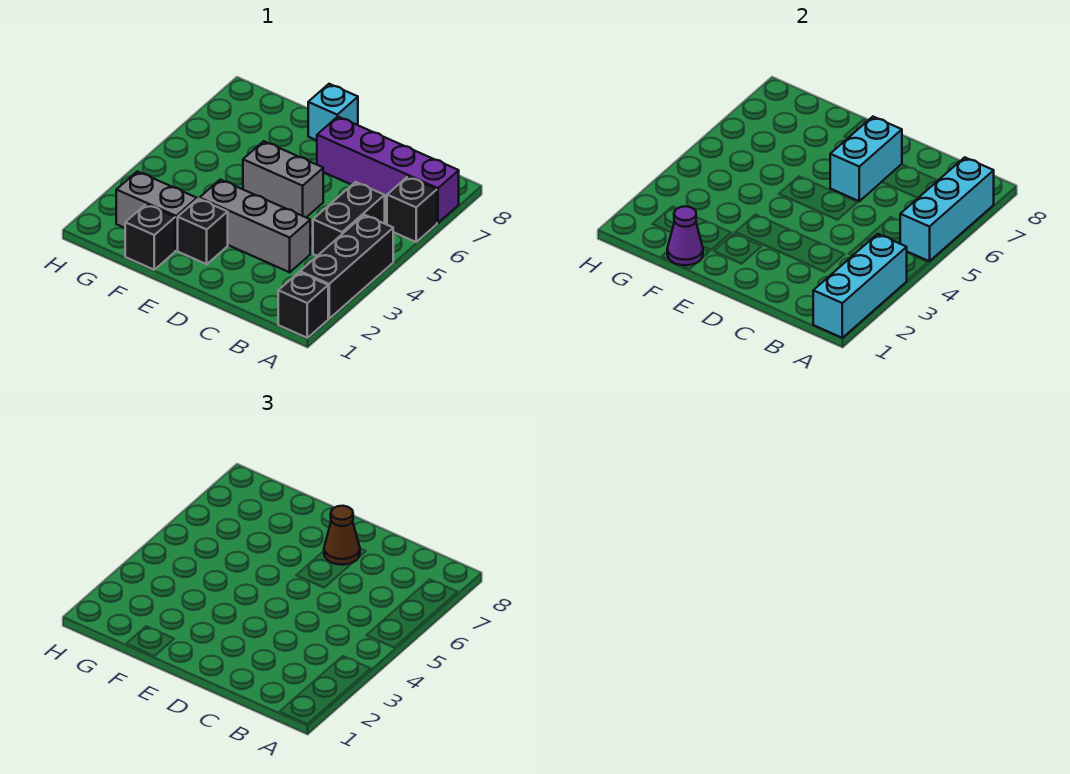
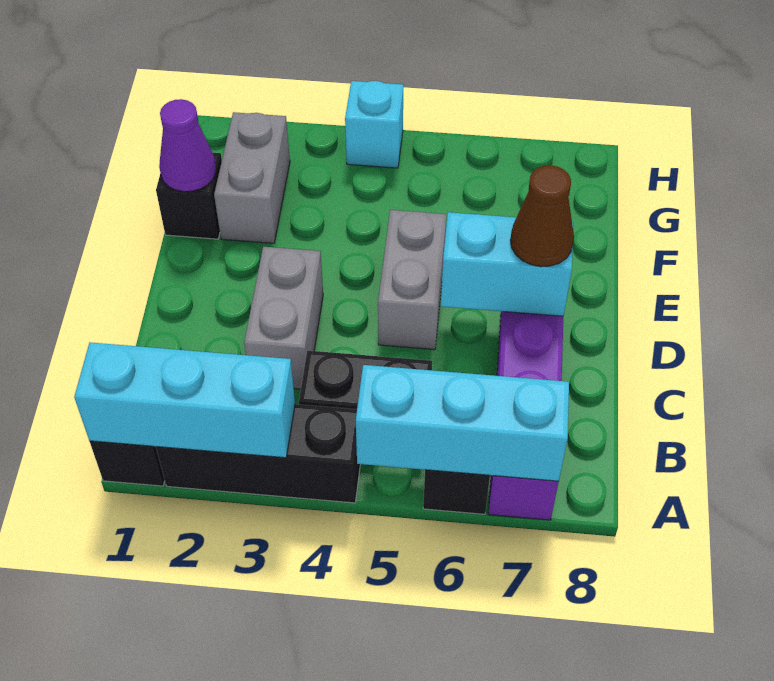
grey 1x3 brick [199,180,310,272] -> grey 1x2 brick [244,247,323,389]
black 1x1 brick [178,199,228,264] -> none
cyan 1x1 brick [308,84,358,140] -> cyan 1x1 brick moved to [345,81,403,168]

